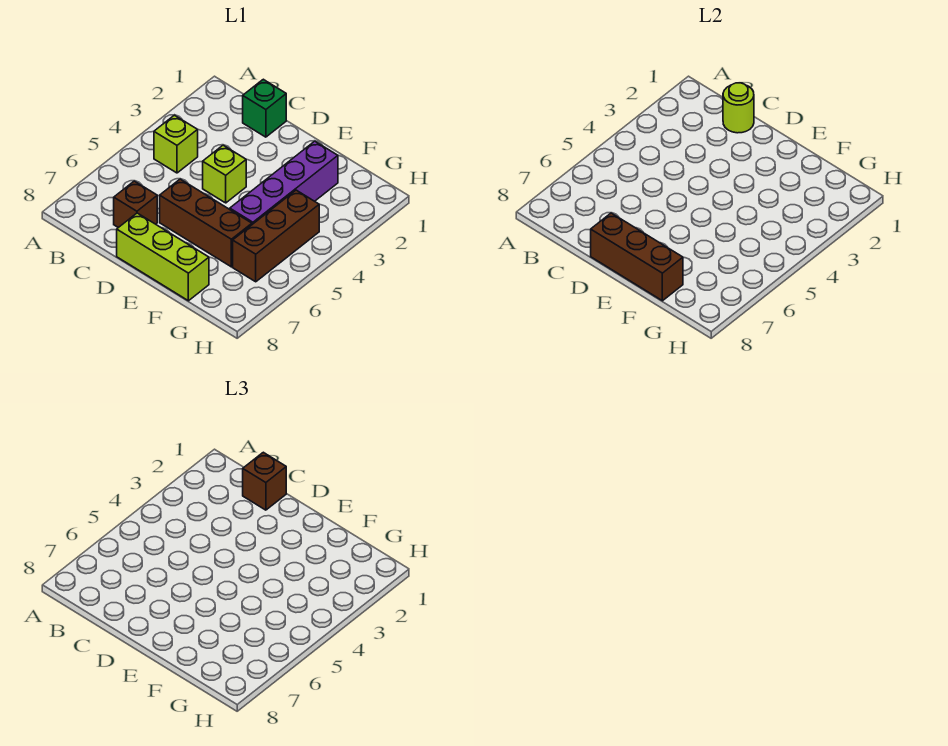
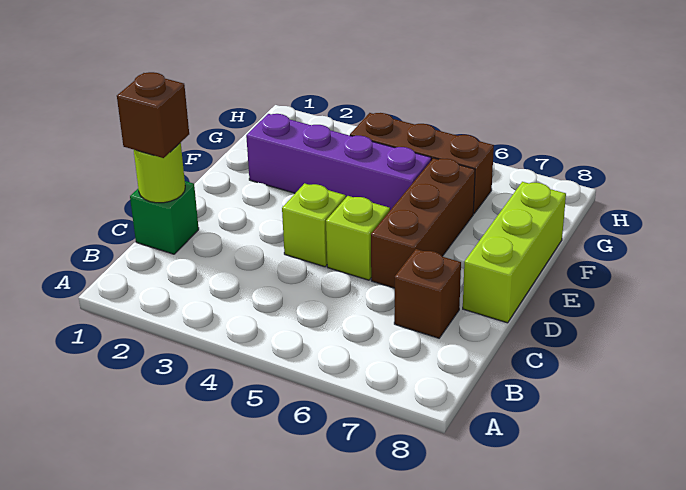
lime 1x1 brick [154,115,198,173] -> lime 1x1 brick moved to [326,196,390,280]
brown 1x3 brick [591,213,683,301] -> none

